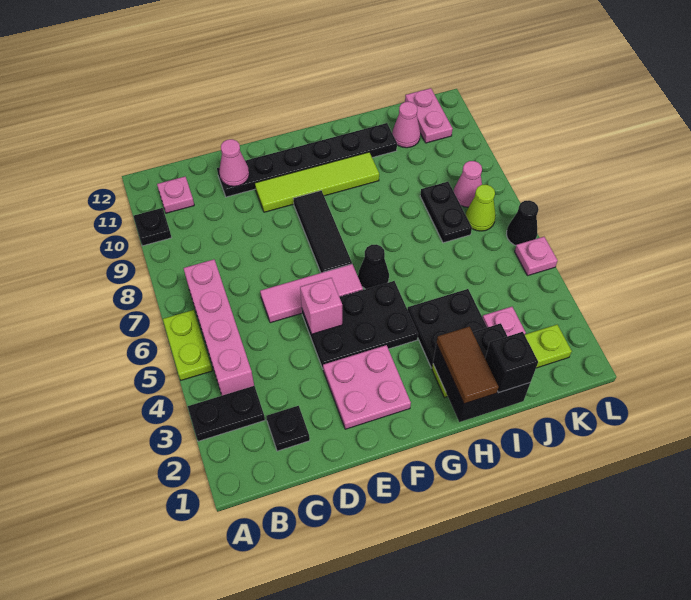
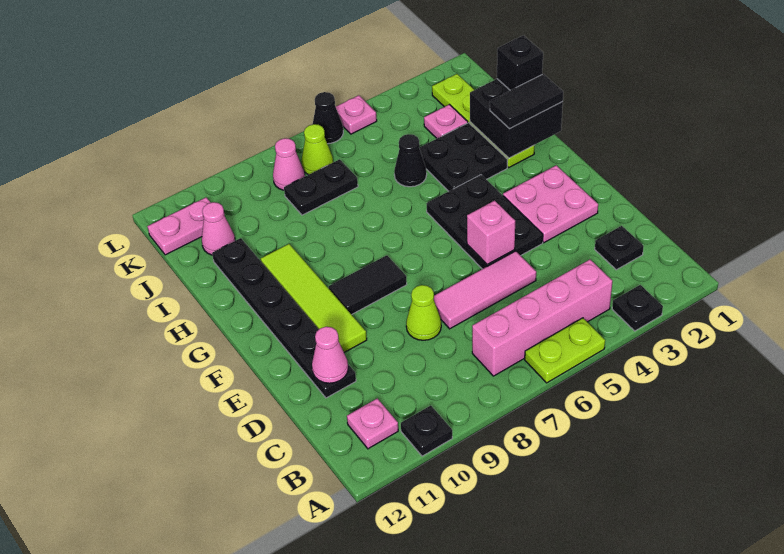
black 1x2 plate [188,386,265,441] -> black 1x1 plate [612,285,663,331]
pink 1x3 tile [260,264,363,323] -> pink 1x3 tile turned to [434,251,536,329]
none -> lime 1x1 cone [406,285,441,340]
black 1x3 tile [293,191,352,273] -> black 1x2 tile [329,255,407,315]
black 1x1 cone [358,244,389,289] -> black 1x1 cone moved to [394,134,427,187]
brown 1x2 tile [436,327,499,404] -> black 1x2 tile [490,74,563,129]

